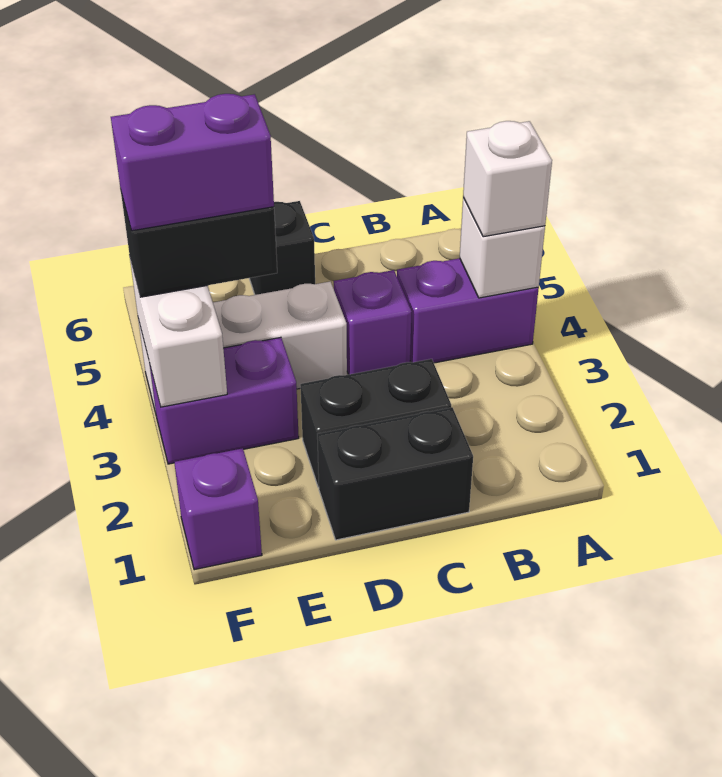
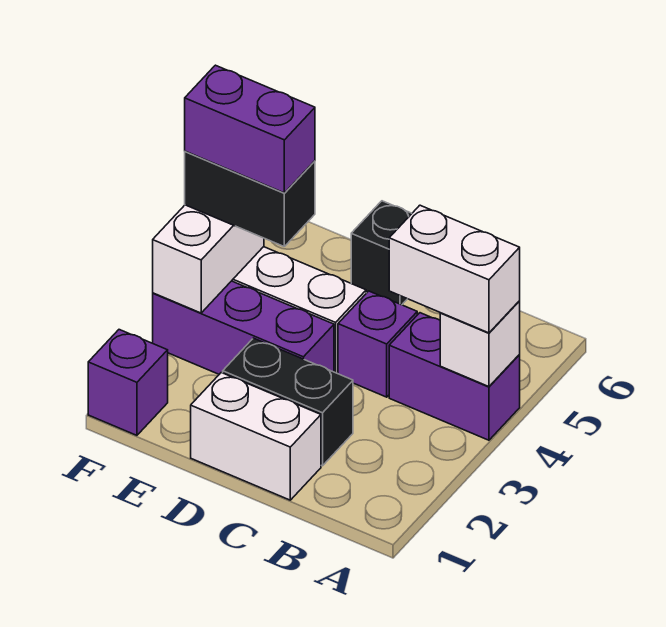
white 1x1 brick [463,121,552,237] -> white 1x2 brick [389,205,520,333]
black 1x2 brick [317,407,473,540] -> white 1x2 brick [191,373,321,500]
purple 1x2 brick [150,337,299,464] -> purple 1x3 brick [153,281,334,374]

